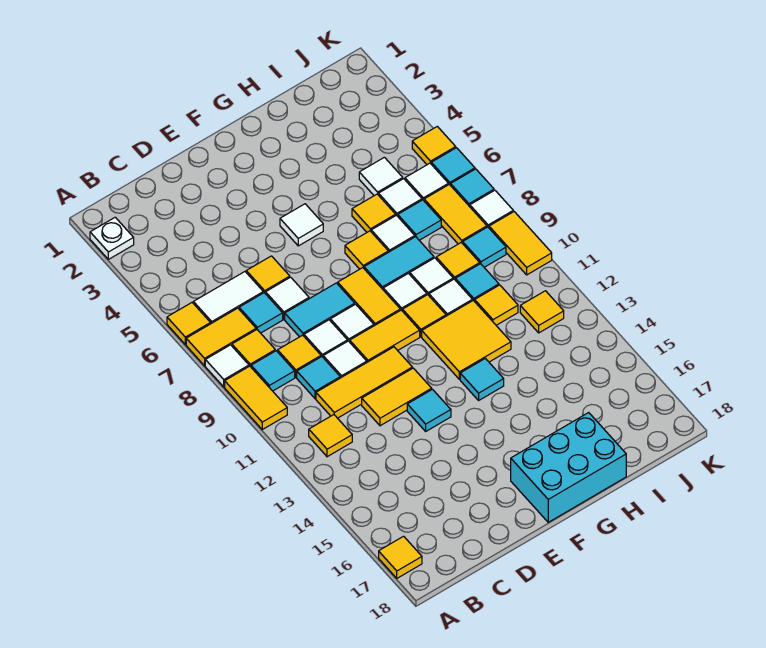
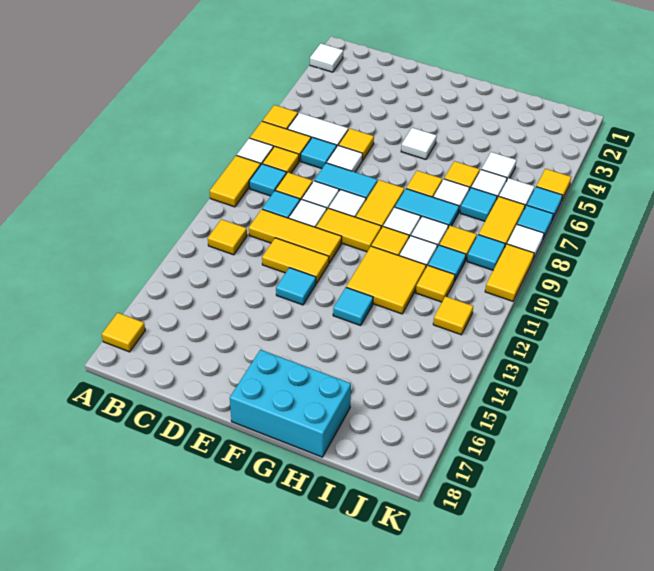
white 1x1 plate [90,217,134,259] -> white 1x1 tile [310,44,343,72]

